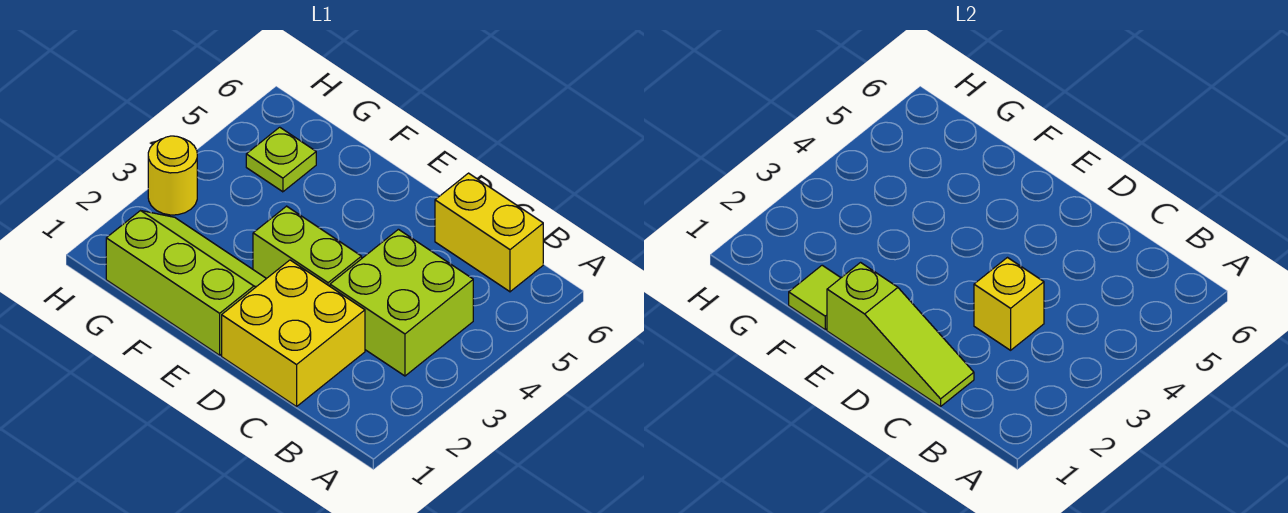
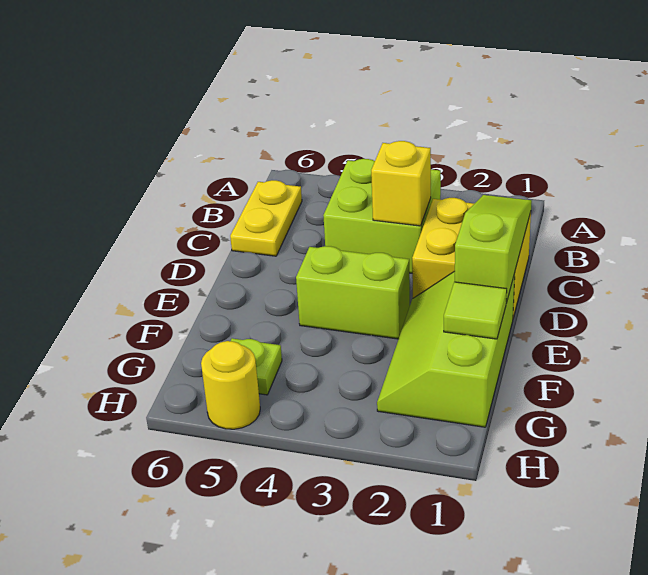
yellow 1x2 brick [435,173,543,292] -> yellow 1x2 plate [230,180,302,256]
lime 1x2 brick [253,206,362,286] -> lime 1x2 brick turned to [296,246,410,339]
yellow 1x1 round brick [148,136,197,215] -> yellow 1x1 round brick moved to [201,341,260,429]

